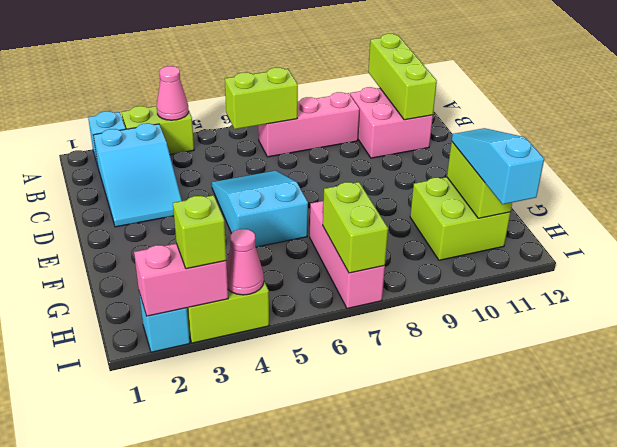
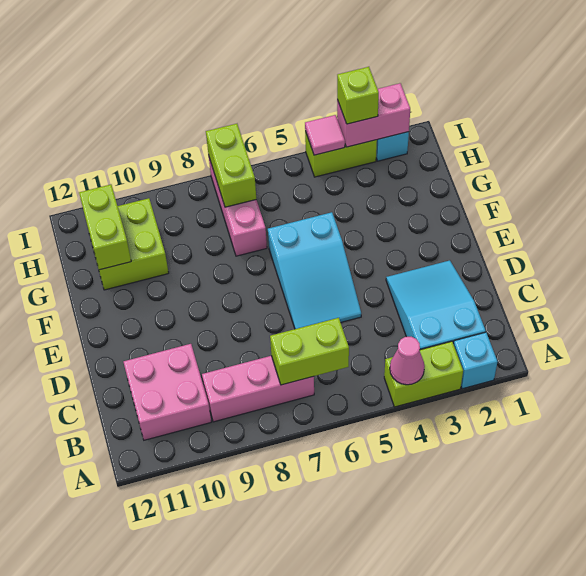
lime 1x3 brick [368,34,437,120] -> none
cyan 1x3 slope [452,128,544,204] -> none
pink 1x1 cone [227,229,264,295] -> pink 1x1 tile [305,115,345,155]

